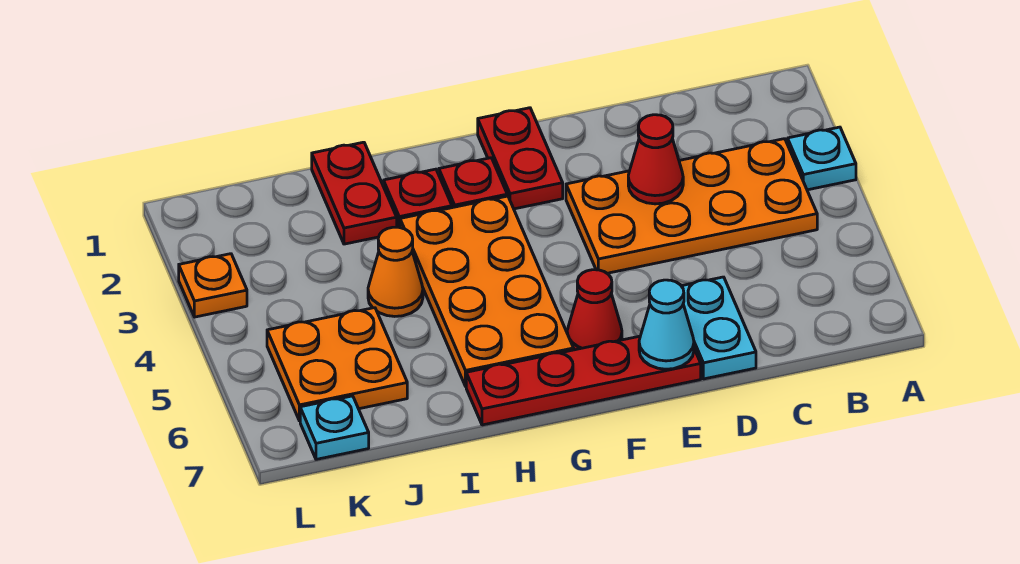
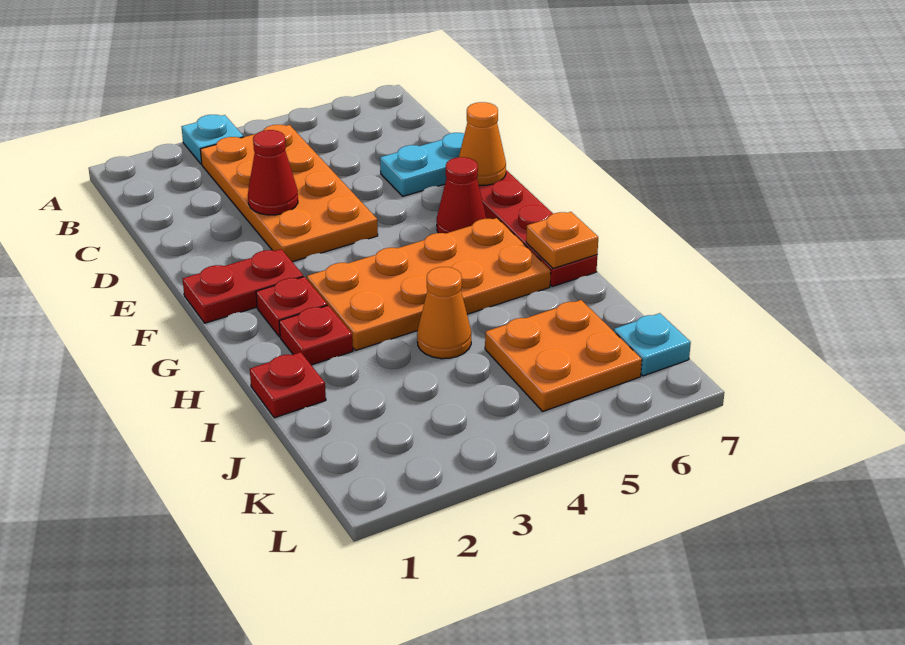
cyan 1x1 cone [639,280,694,369] -> orange 1x1 cone [459,102,506,185]
red 1x2 plate [312,142,397,244] -> red 1x1 plate [250,352,326,418]
orange 1x1 plate [179,254,247,317] -> orange 1x1 plate moved to [526,212,598,269]

